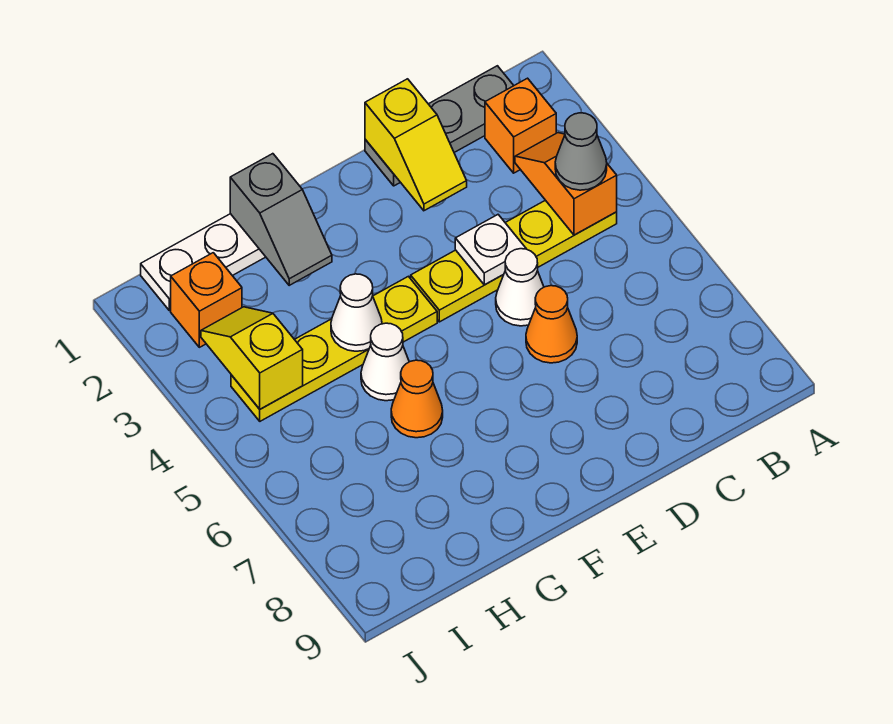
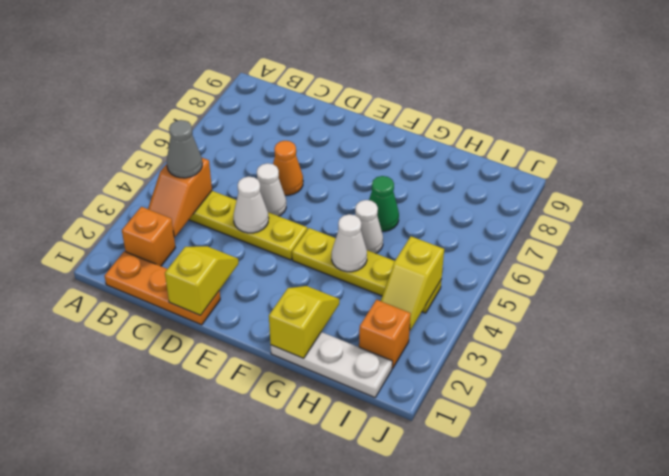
grey 1x3 plate [365,66,514,186] -> orange 1x3 plate [105,251,220,325]
white 1x1 plate [455,215,526,285] -> white 1x1 cone [234,177,269,233]
grey 1x2 slope [230,154,332,285] -> yellow 1x2 slope [269,286,339,358]
orange 1x1 cone [391,360,443,438] -> green 1x1 cone [369,176,399,231]

